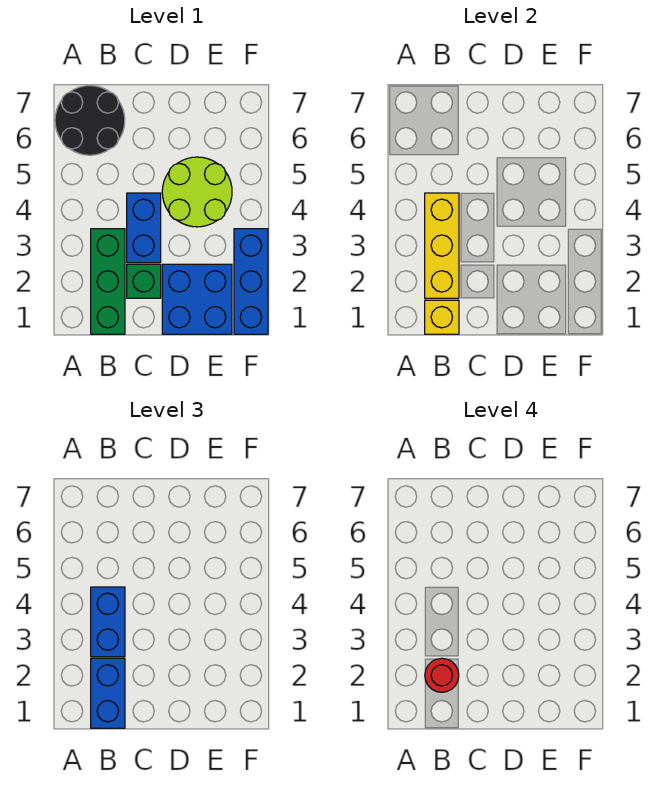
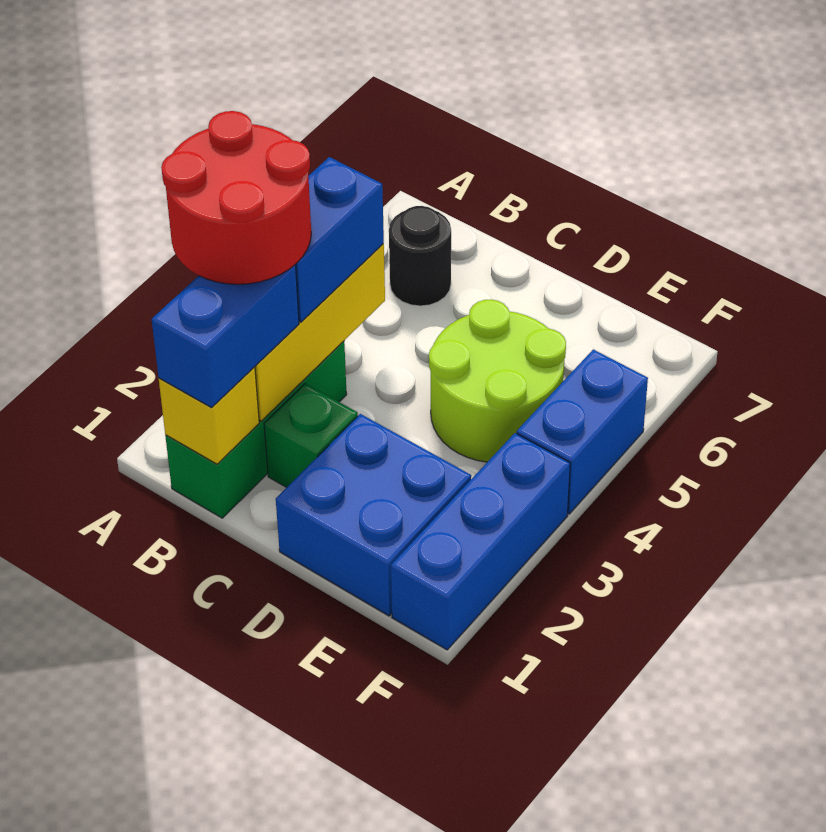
black 2x2 round brick [55,86,125,155] -> black 1x1 round brick [389,206,451,306]
red 1x1 round brick [425,658,459,692] -> red 2x2 round brick [161,111,311,284]
blue 1x2 brick [127,193,161,263] -> blue 1x2 brick moved to [517,349,648,514]

